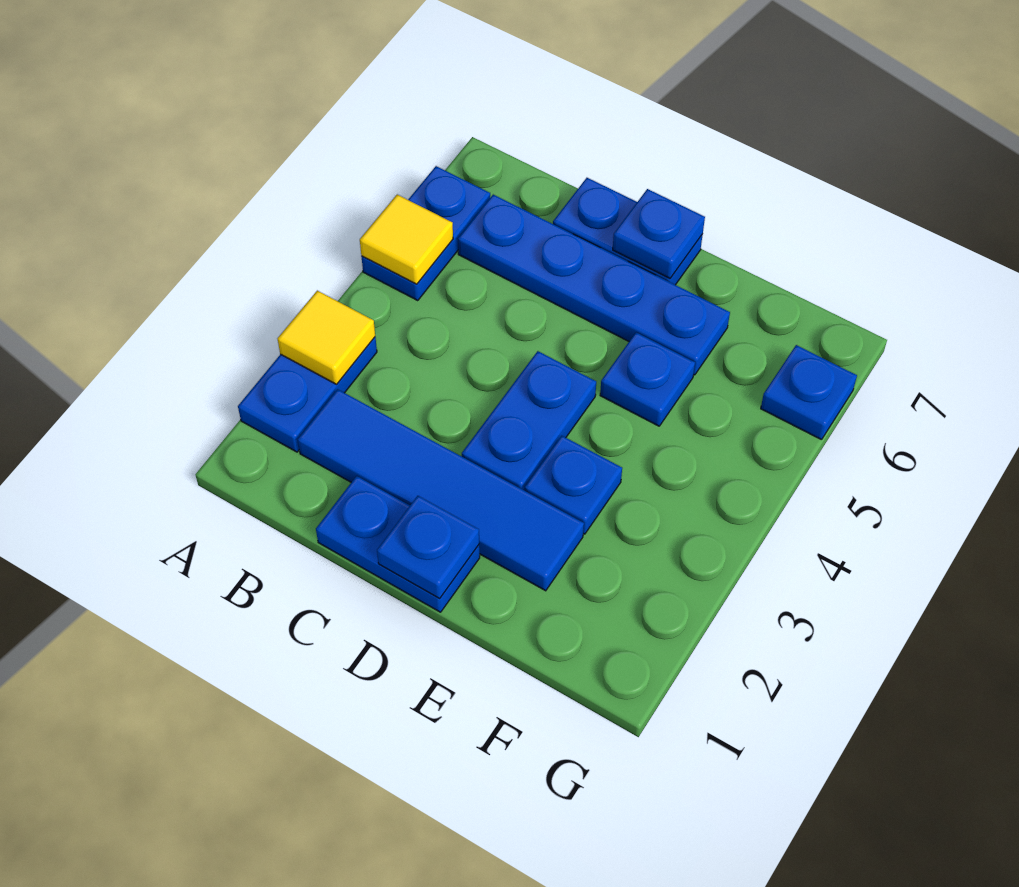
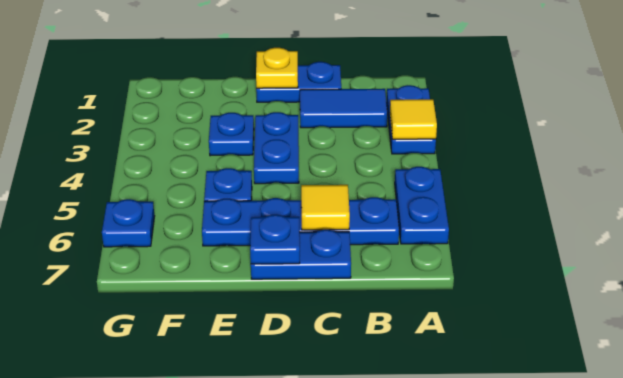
yellow 1x1 tile [360,195,453,284] -> yellow 1x1 tile moved to [301,185,350,230]
blue 1x4 tile [298,389,584,591] -> blue 1x2 tile [300,89,387,128]
blue 1x1 plate [377,496,479,599] -> yellow 1x1 plate [256,48,298,88]

